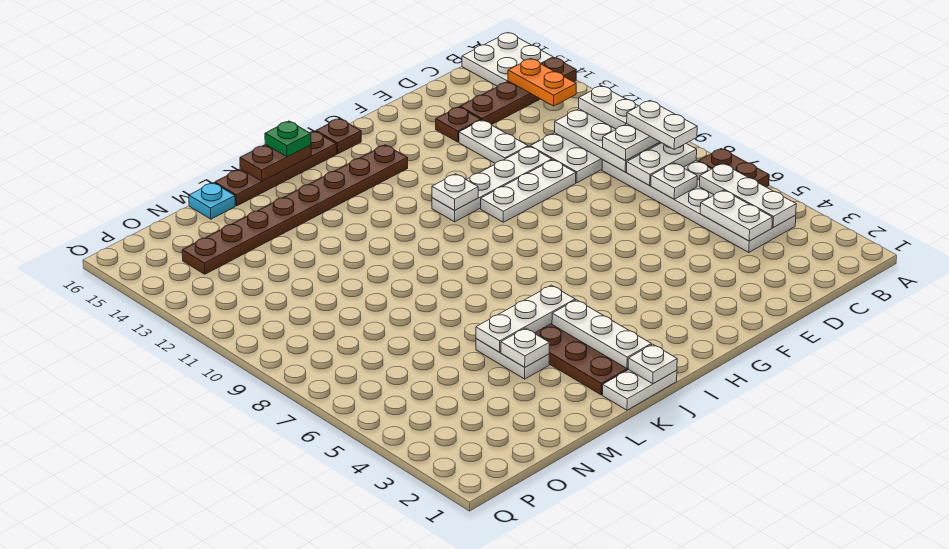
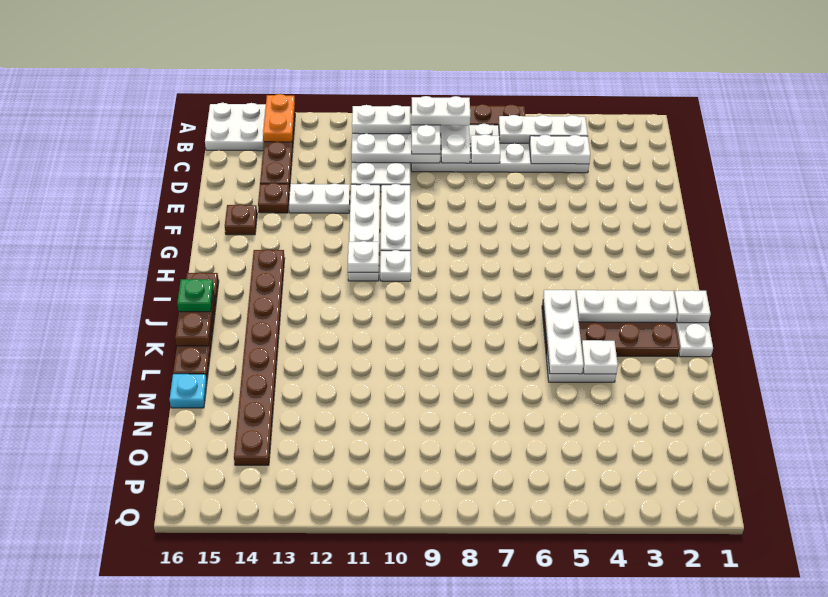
orange 1x2 plate [508,59,576,106] -> orange 1x2 plate turned to [263,94,295,142]
none -> white 1x1 plate [380,250,411,281]
brown 1x1 plate [316,119,361,154] -> brown 1x1 plate moved to [225,204,257,235]

